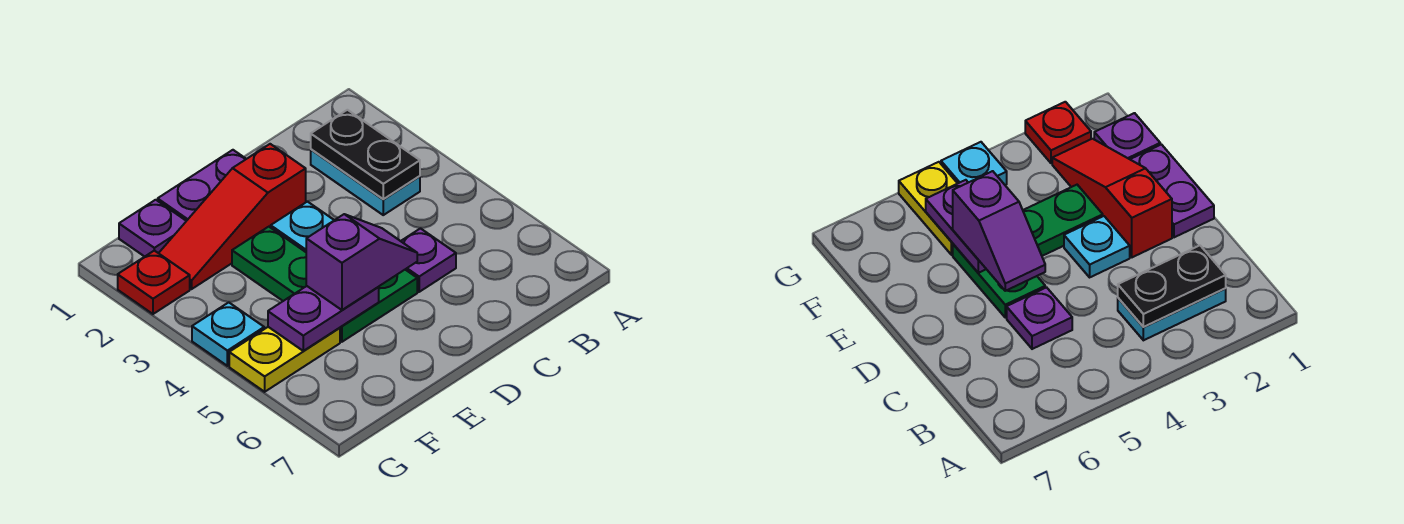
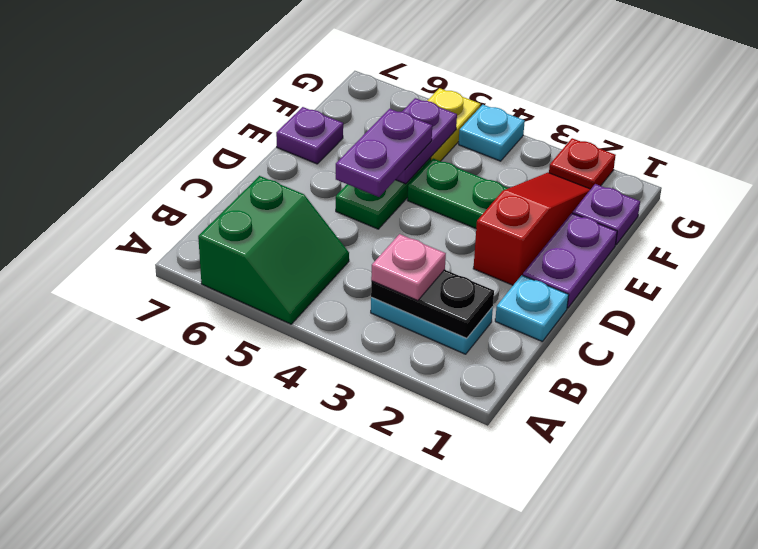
none -> green 2x2 slope [198,176,349,324]
none -> pink 1x1 plate [371,234,446,301]
purple 1x1 plate [401,229,456,292] -> purple 1x1 plate moved to [276,107,343,164]
cyan 1x1 plate [271,202,334,252] -> cyan 1x1 plate moved to [495,275,569,342]
purple 1x2 slope [306,214,417,310] -> purple 1x2 plate [336,109,432,197]

